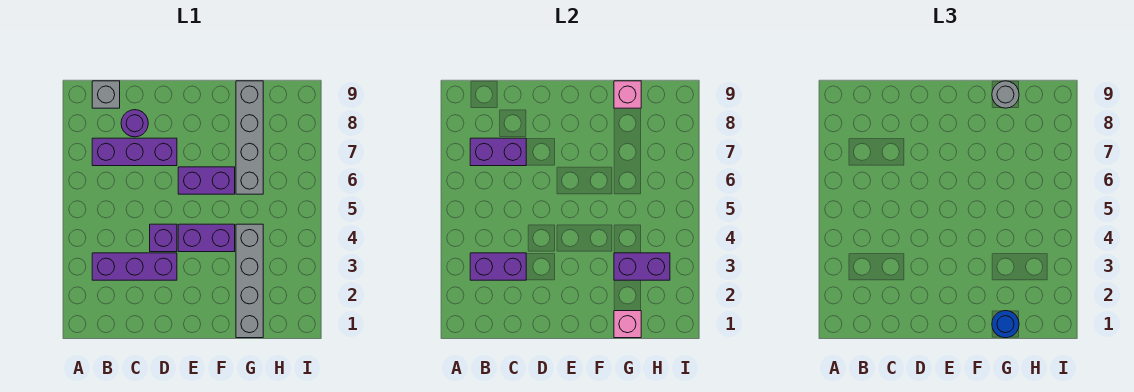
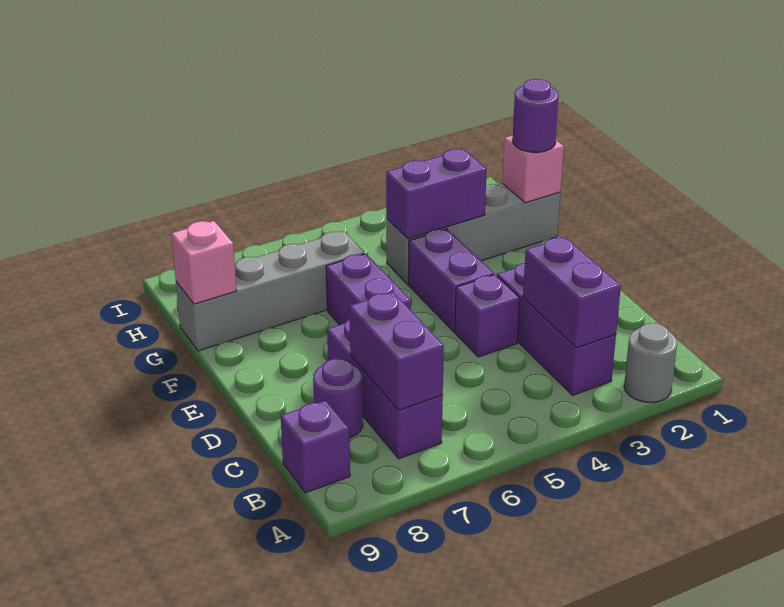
grey 1x1 brick [92,81,120,108] -> purple 1x1 brick [281,400,350,493]
blue 1x1 round brick [992,311,1019,338] -> purple 1x1 round brick [513,79,559,152]
purple 1x2 brick [614,253,670,280] -> purple 1x2 brick turned to [386,149,487,239]
grey 1x1 round brick [992,81,1019,108] -> grey 1x1 round brick moved to [624,323,677,402]

